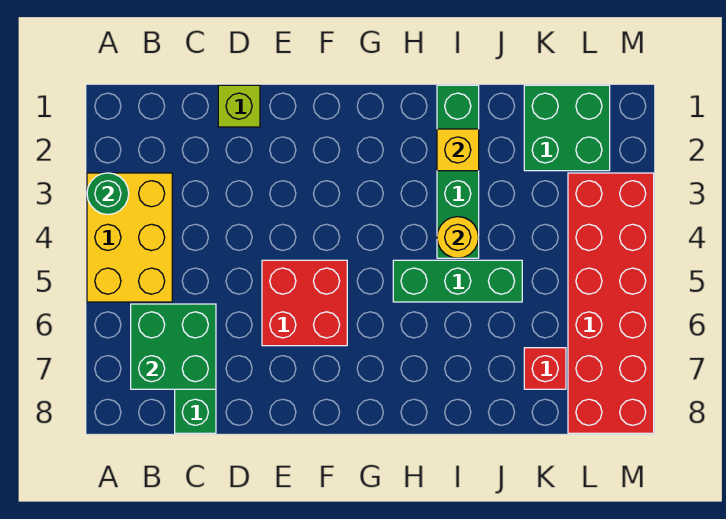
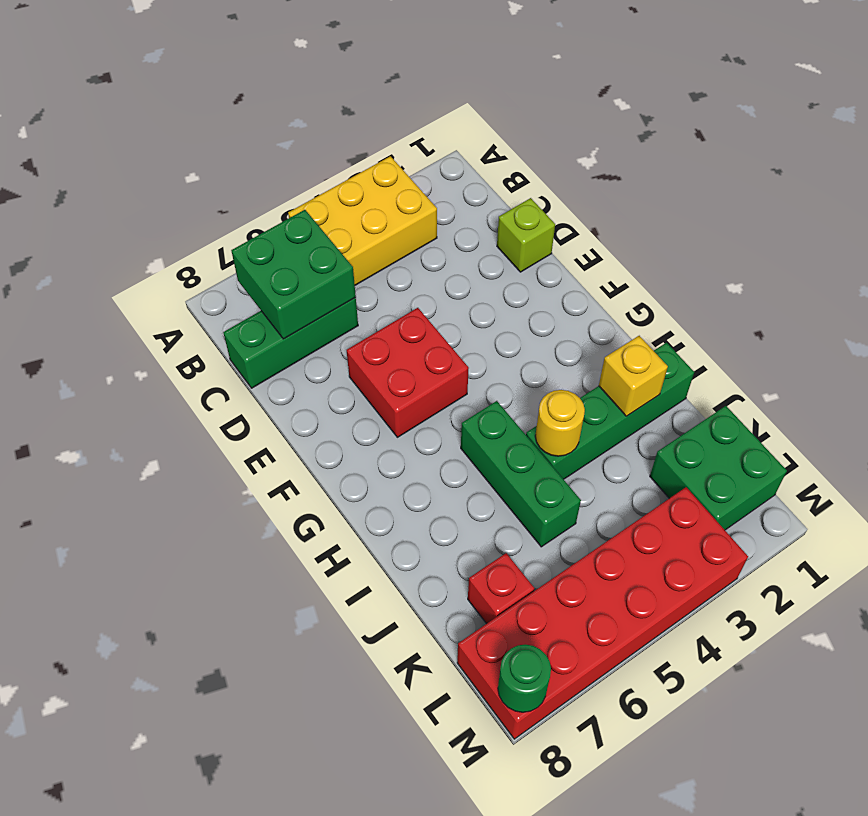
green 1x1 round brick [87,173,129,214] -> green 1x1 round brick moved to [498,644,551,712]

